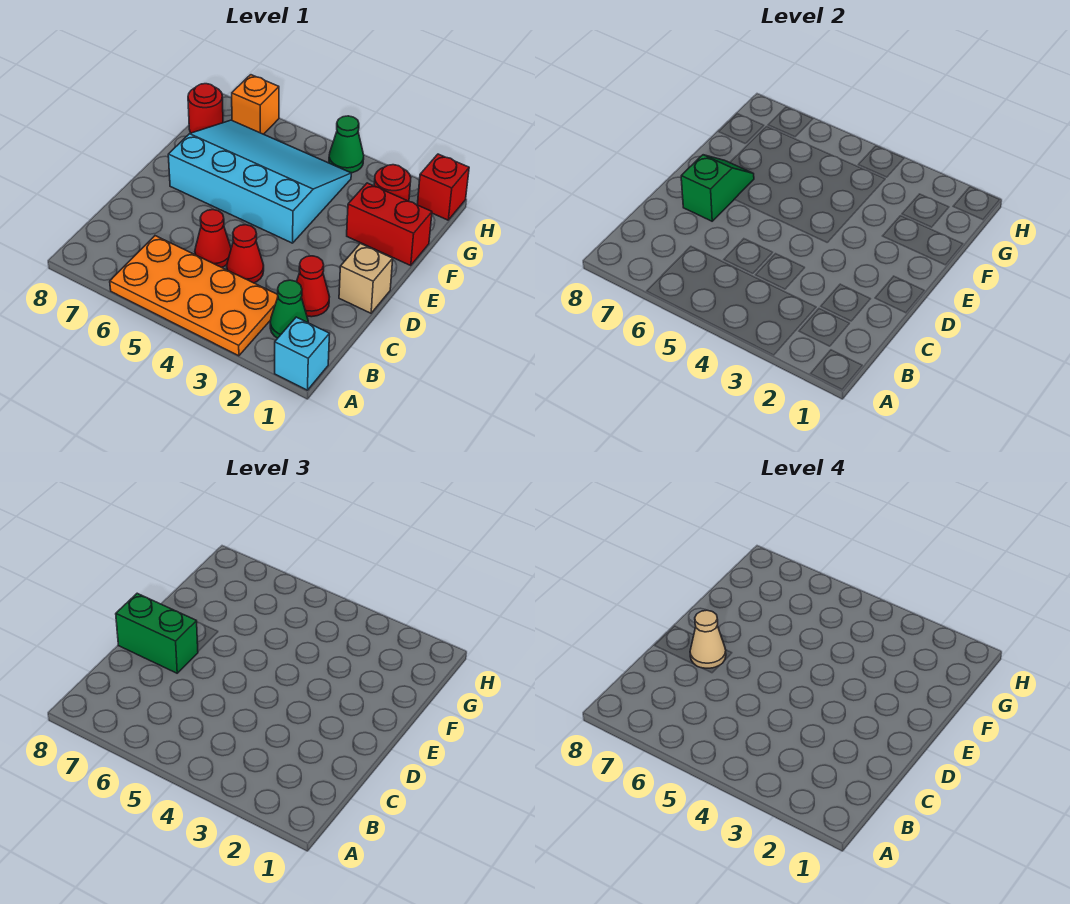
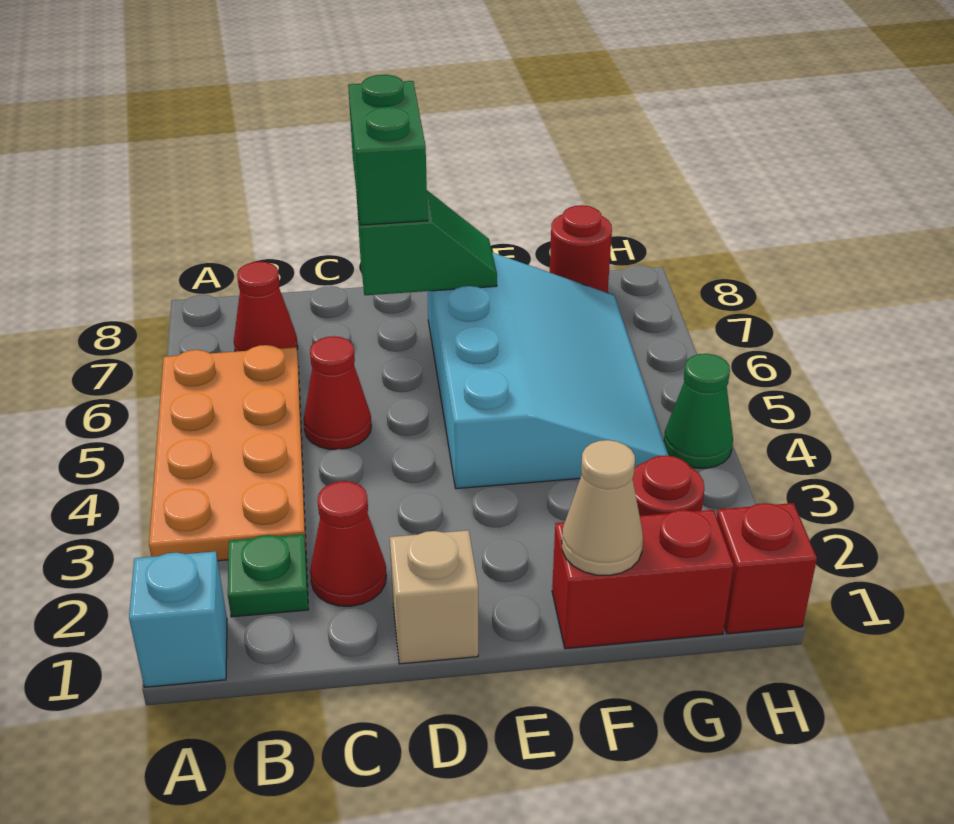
green 1x1 cone [270,280,308,338] -> green 1x1 plate [228,534,309,617]
red 1x1 cone [227,225,264,283] -> red 1x1 cone moved to [234,262,298,352]
tan 1x1 cone [690,610,726,668] -> tan 1x1 cone moved to [562,440,643,575]
red 1x2 brick [347,183,432,266] -> red 1x2 brick turned to [552,510,734,649]
orange 1x1 brick [232,75,279,134] -> none

